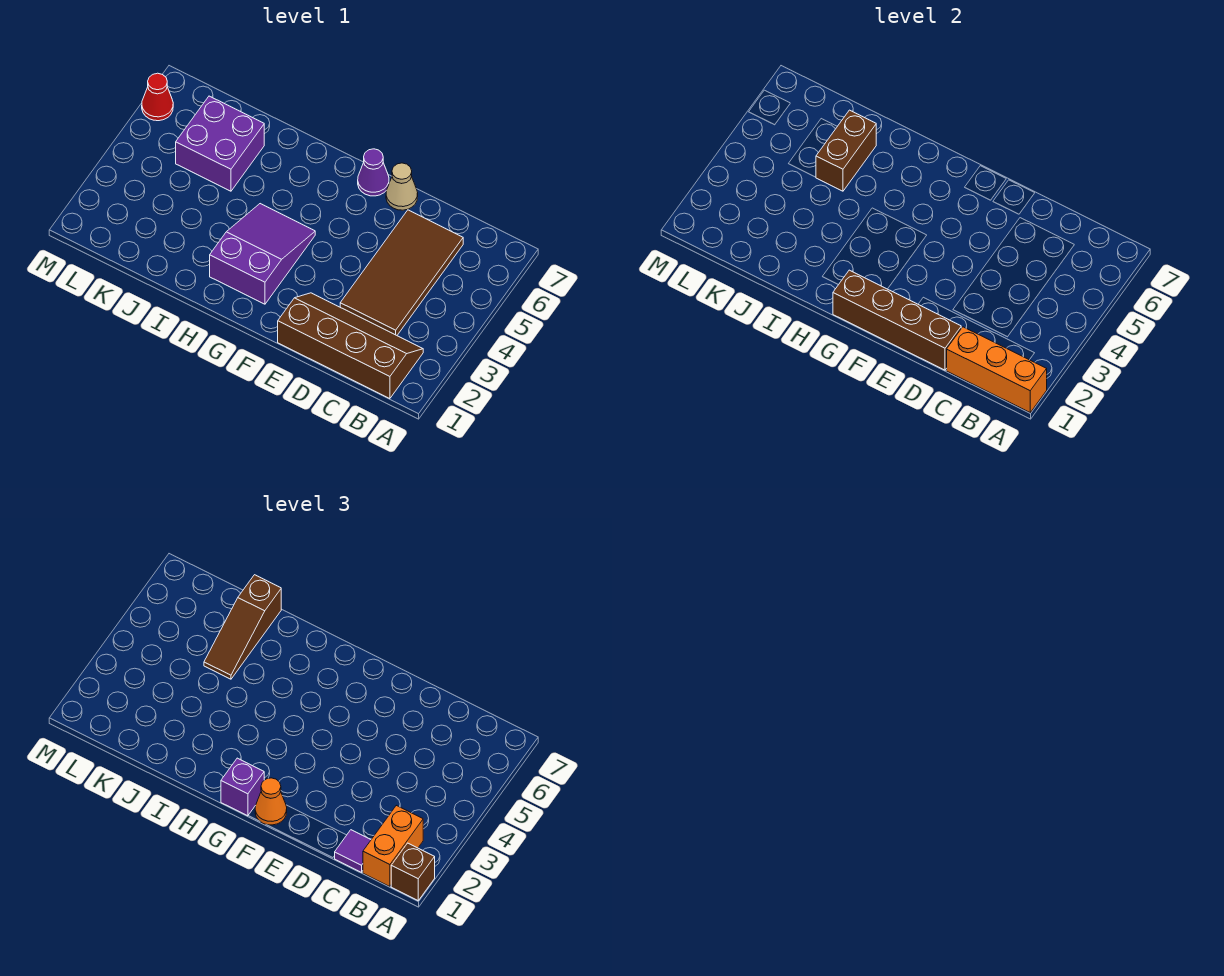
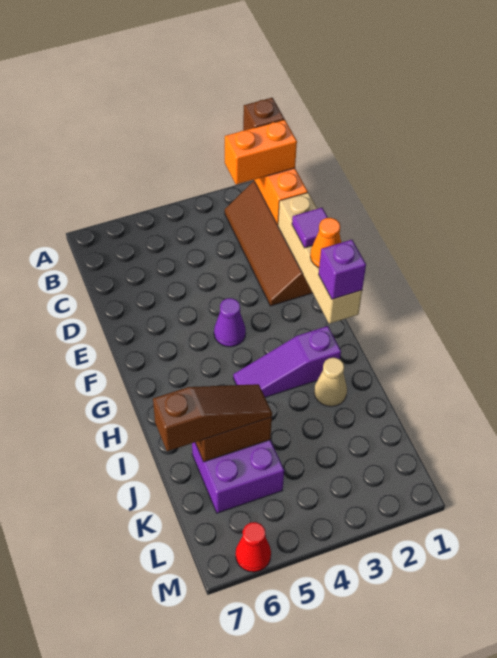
purple 1x1 tile [335,830,371,872] -> purple 1x1 tile moved to [292,208,328,248]
brown 2x4 tile [340,210,463,335] -> none
brown 1x4 brick [833,270,961,370] -> tan 1x4 brick [278,193,362,324]
tan 1x1 cone [386,163,418,210] -> tan 1x1 cone moved to [314,358,347,406]
purple 1x1 cone [358,149,389,196] -> purple 1x1 cone moved to [214,298,246,347]
purple 2x3 slope [210,204,315,304] -> purple 1x3 slope [233,326,341,397]

